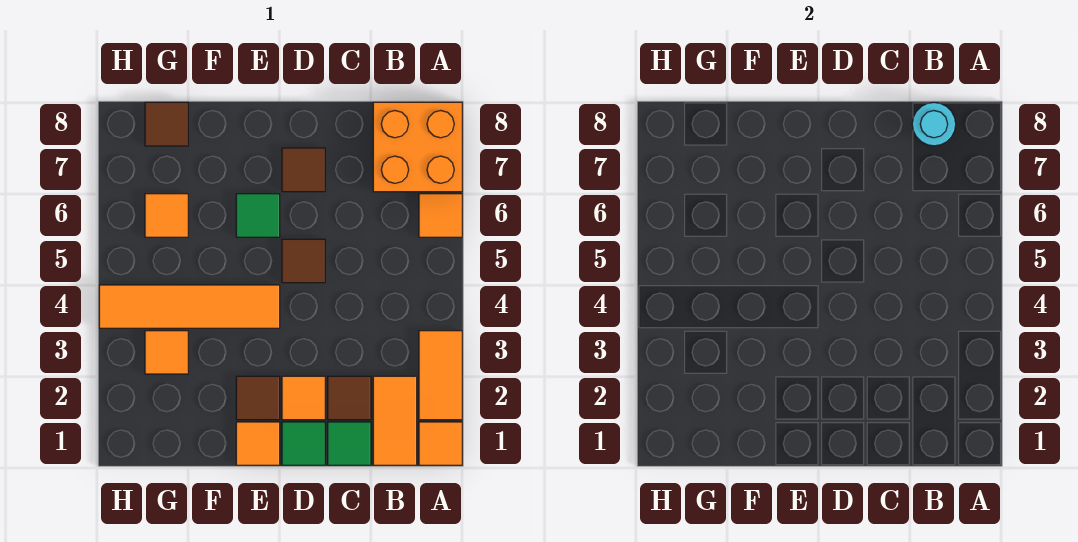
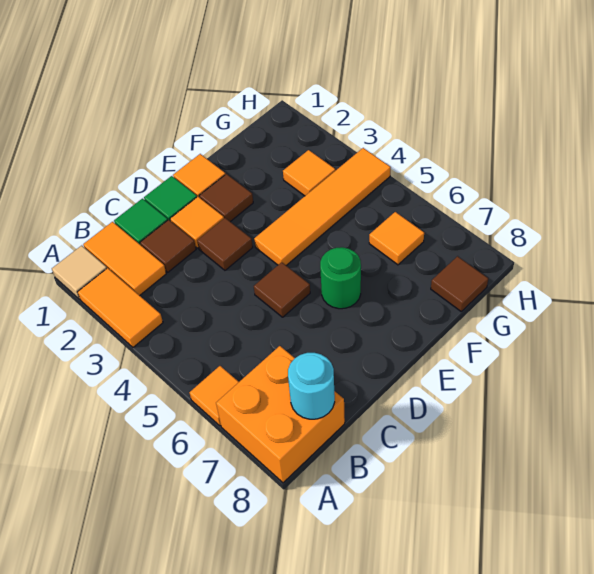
orange 1x1 tile [419,422,462,465] -> tan 1x1 tile [52,246,107,299]
brown 1x1 tile [282,148,325,192] -> brown 1x1 tile moved to [197,218,253,270]
green 1x1 tile [236,194,280,237] -> green 1x1 round brick [320,247,361,309]

